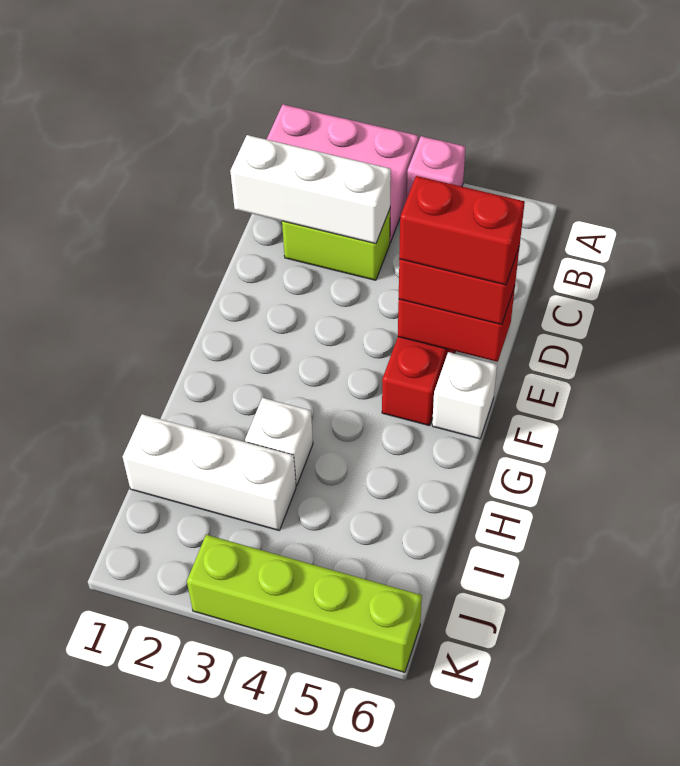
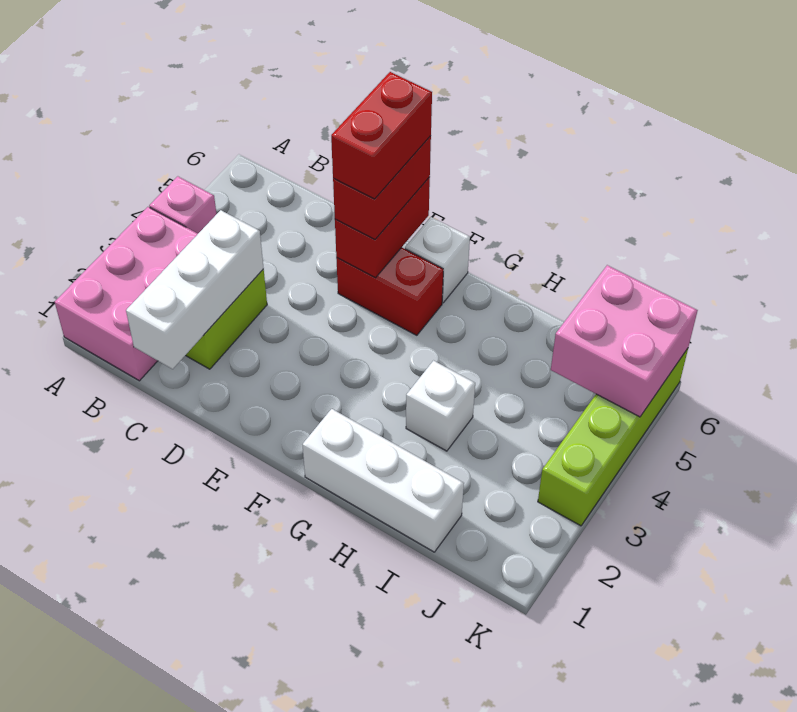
white 1x3 brick [123,414,296,530] -> white 1x3 brick turned to [302,409,464,552]
none -> pink 2x2 brick [551,265,698,417]

